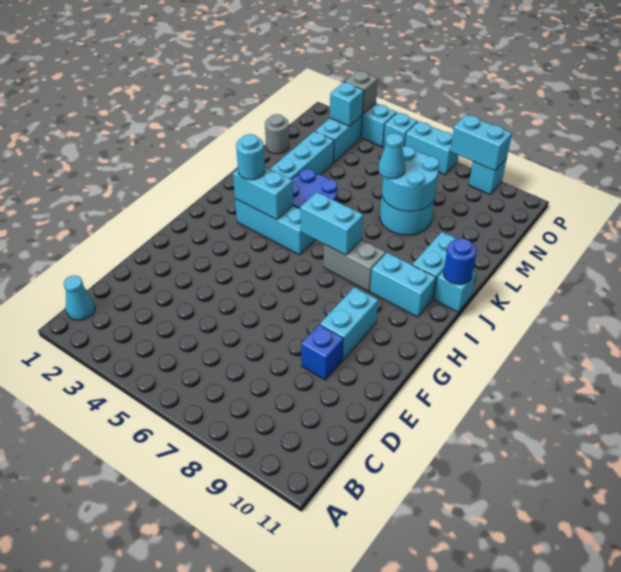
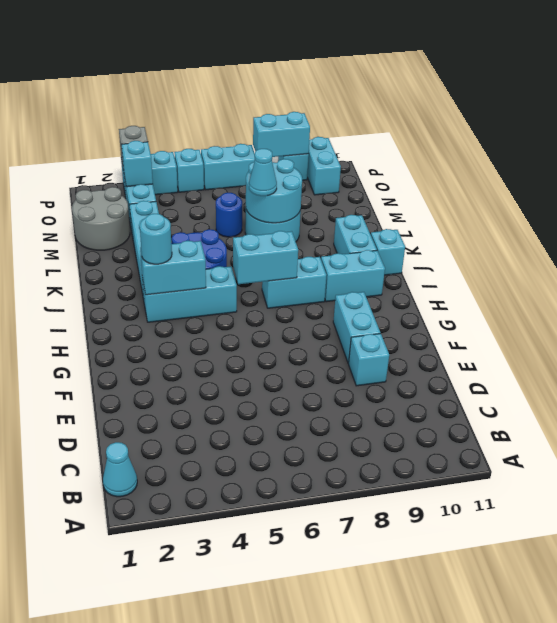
blue 1x1 brick [301,325,344,380] -> cyan 1x1 brick [349,334,389,386]
grey 1x2 brick [323,240,386,291] -> cyan 1x2 brick [262,257,326,308]
blue 1x1 round brick [443,238,477,285] -> blue 1x1 round brick moved to [216,193,242,237]
grey 1x1 round brick [265,114,289,154] -> grey 2x2 round brick [72,187,130,250]
none -> cyan 1x2 brick [307,137,341,195]

